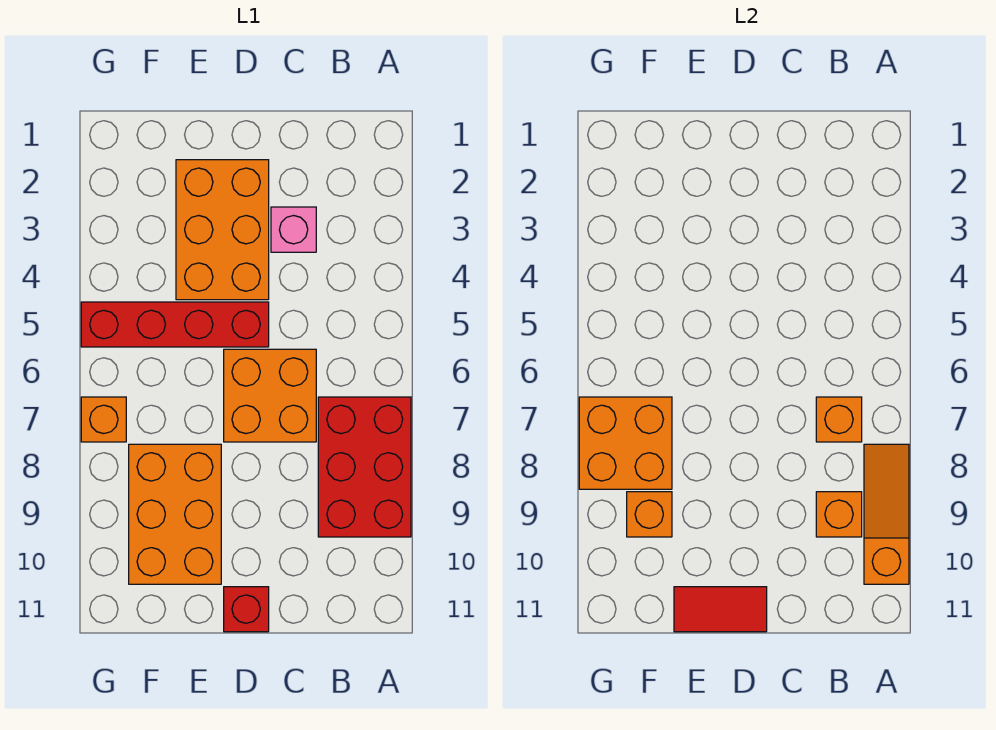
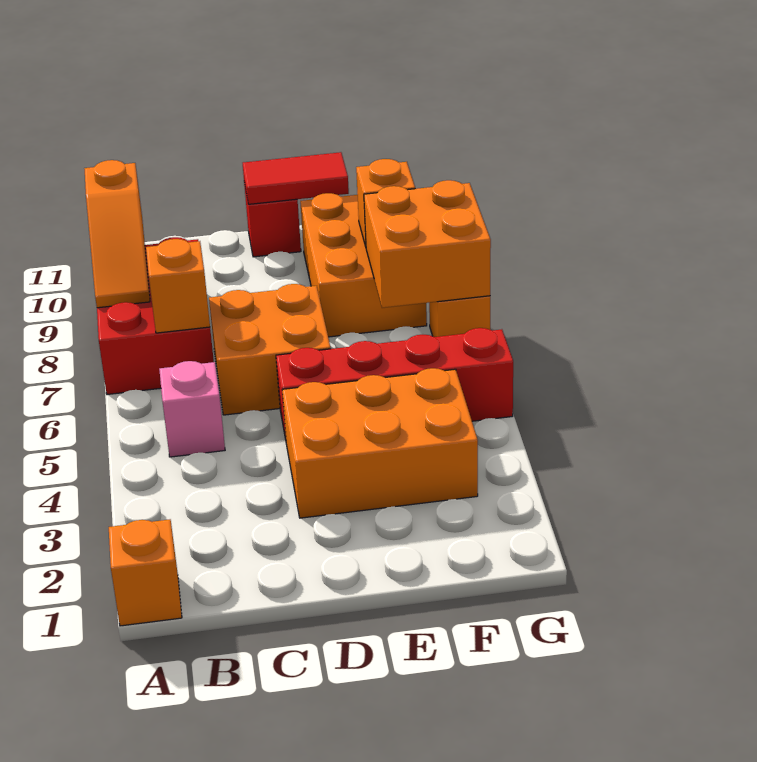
orange 1x1 brick [816,492,862,537] -> orange 1x1 brick moved to [109,520,182,626]
pink 1x1 brick [271,207,316,252] -> pink 1x1 brick moved to [159,361,225,457]
orange 2x3 brick [176,160,269,300] -> orange 2x3 brick turned to [282,368,478,518]

